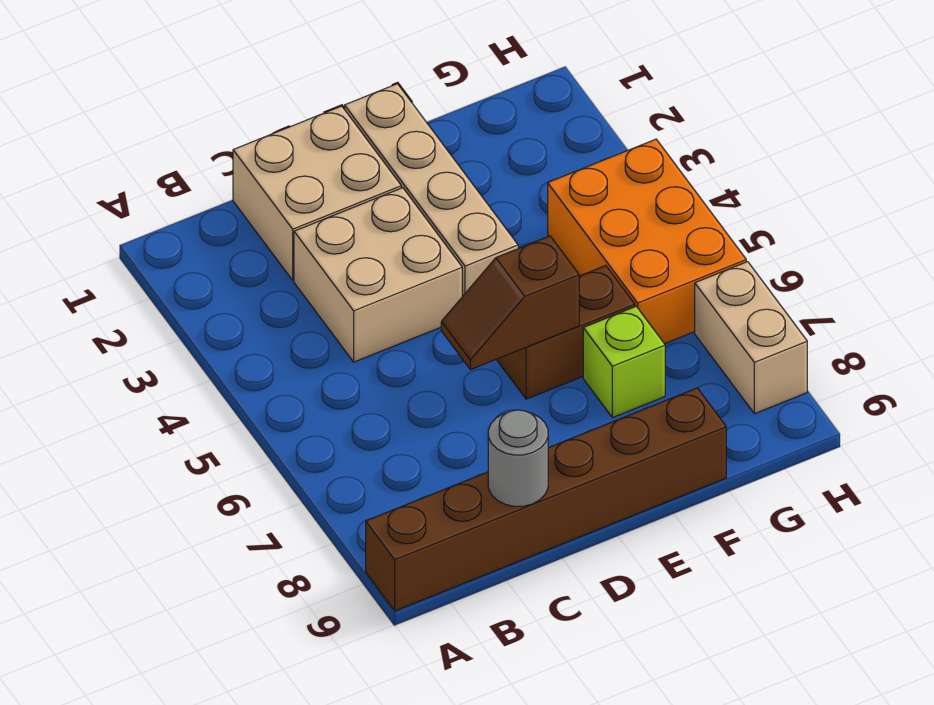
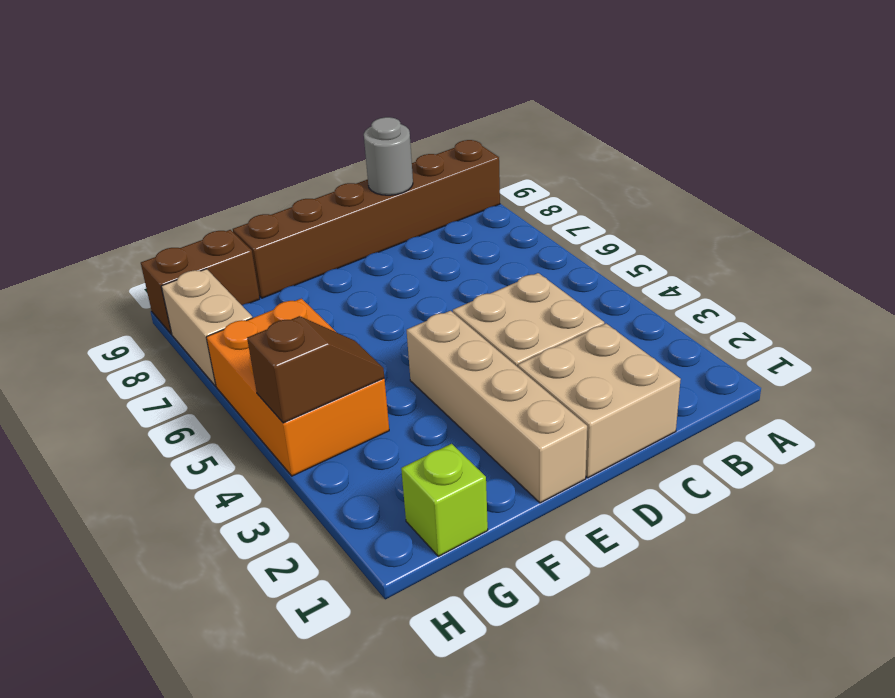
brown 1x2 slope [441,236,579,370] -> brown 1x2 slope moved to [247,316,384,423]
brown 1x2 brick [497,266,635,399] -> brown 1x2 brick moved to [141,230,260,334]
lime 1x1 brick [583,306,665,418] -> lime 1x1 brick moved to [401,444,488,556]

